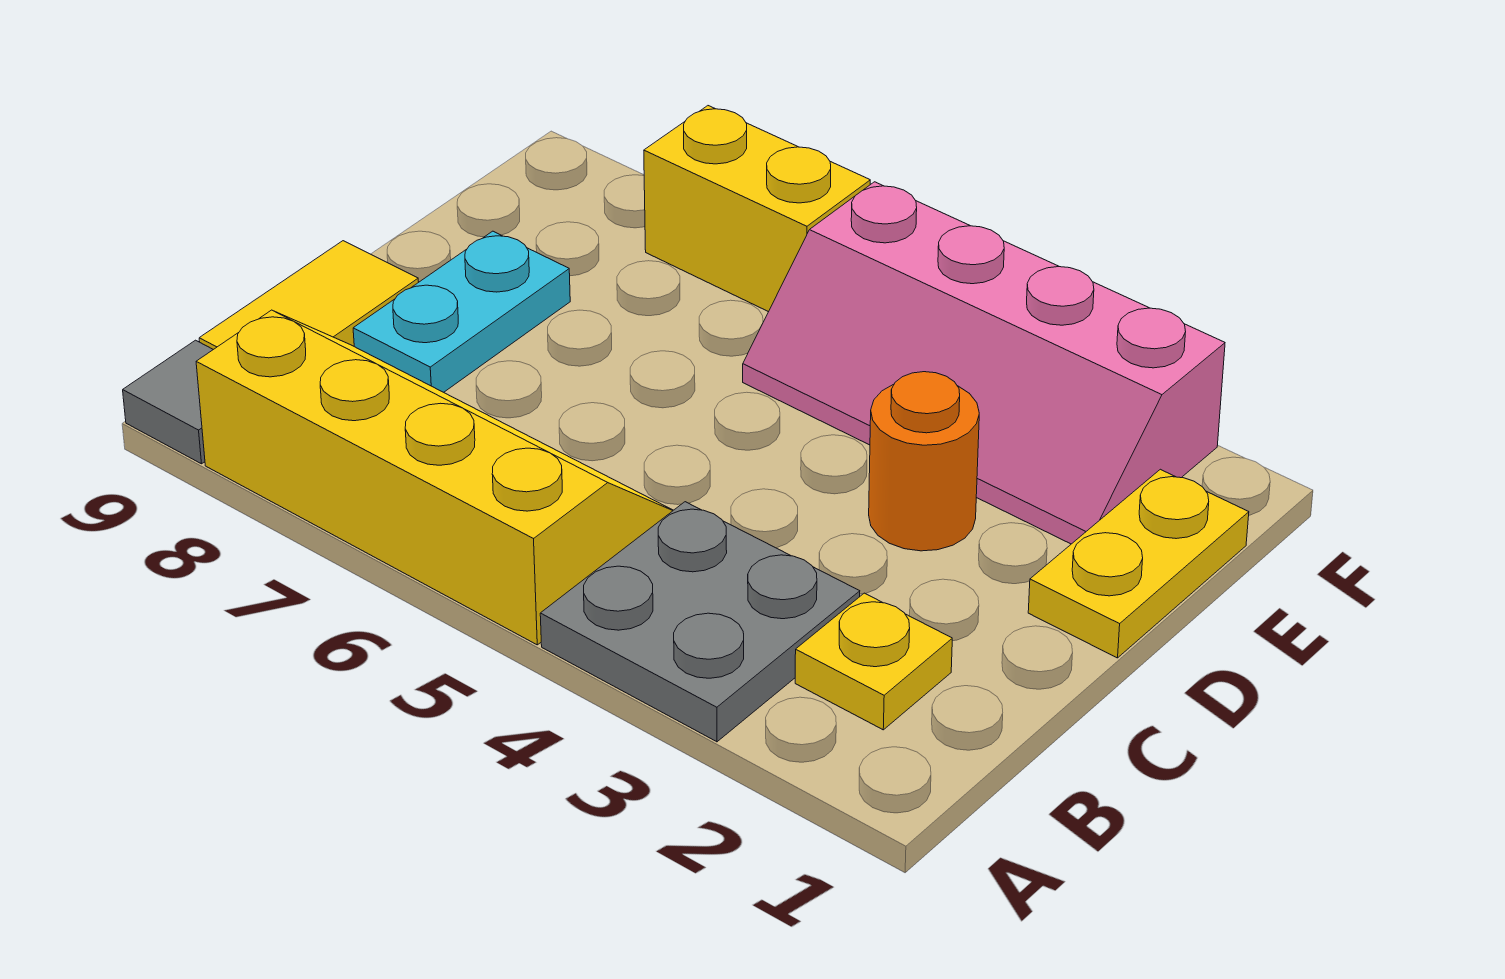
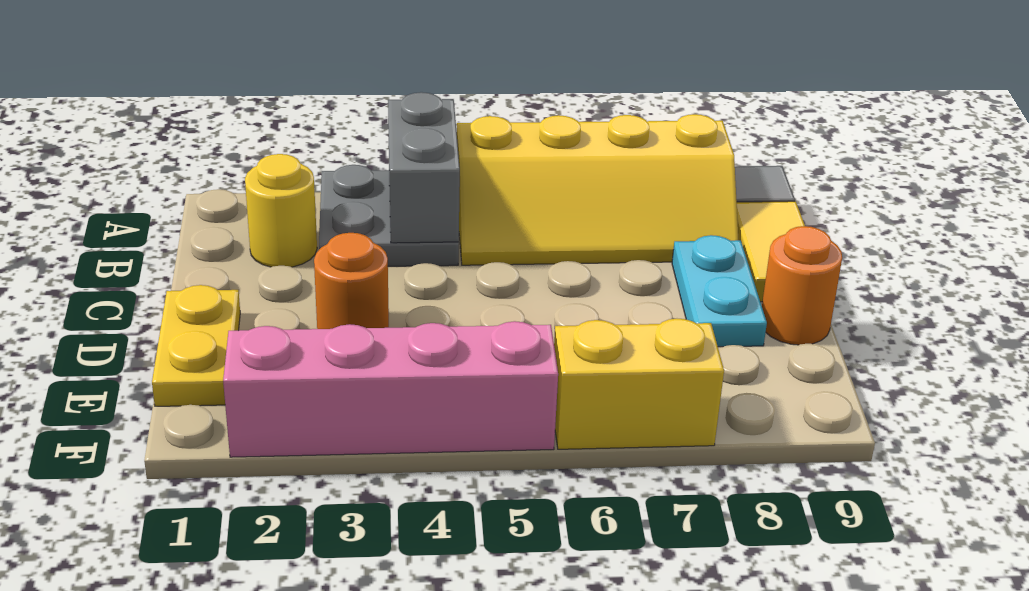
none -> grey 1x2 brick [388,92,460,243]
yellow 1x1 plate [795,593,952,730] -> yellow 1x1 round brick [245,154,317,267]
none -> orange 1x1 round brick [762,226,842,345]

